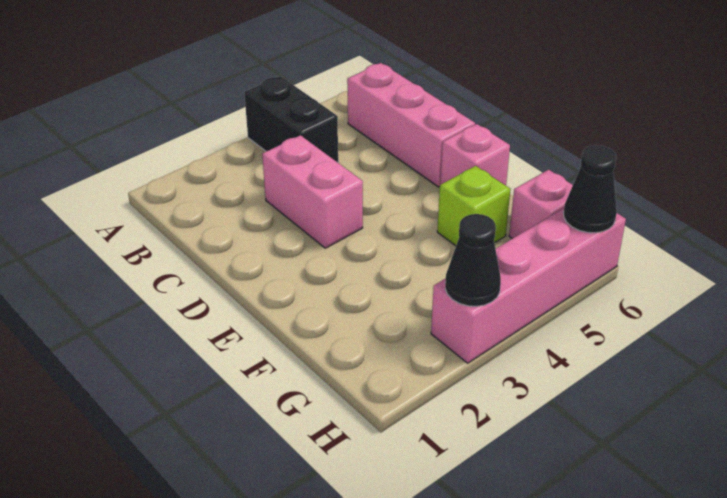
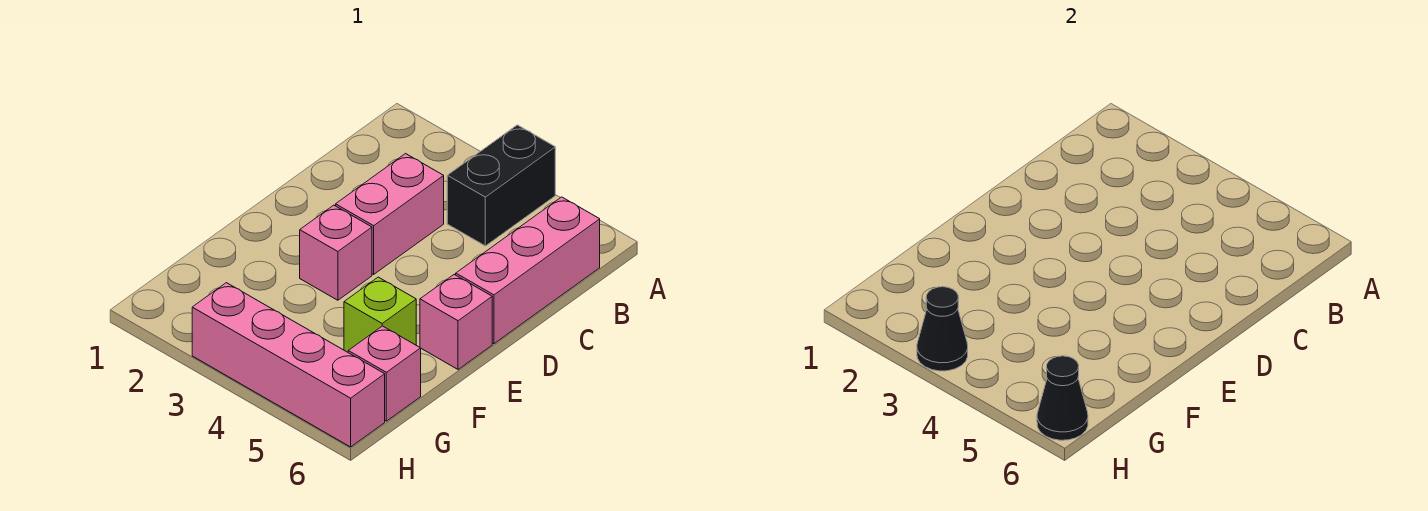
none -> pink 1x1 brick [300,205,372,300]

